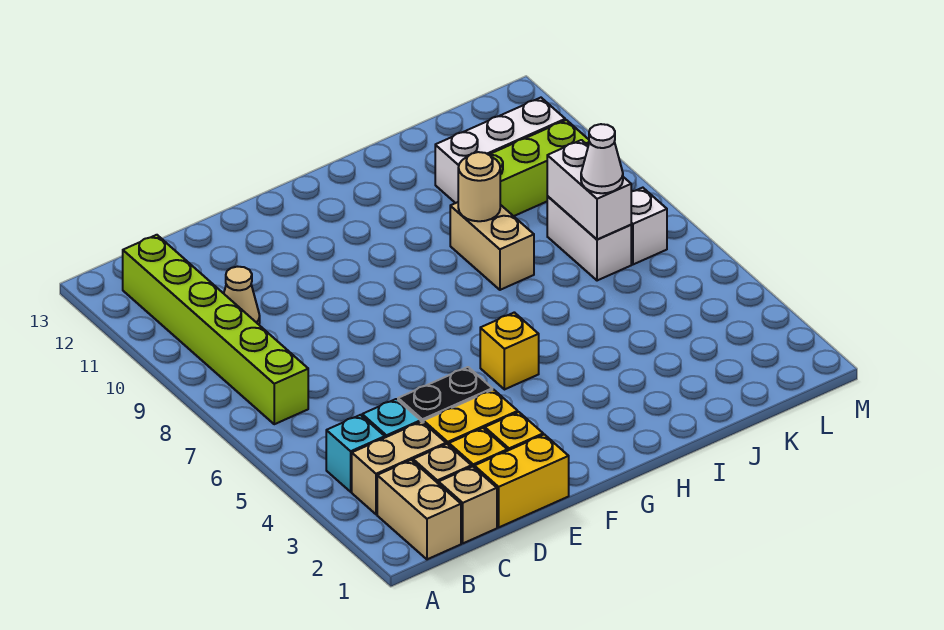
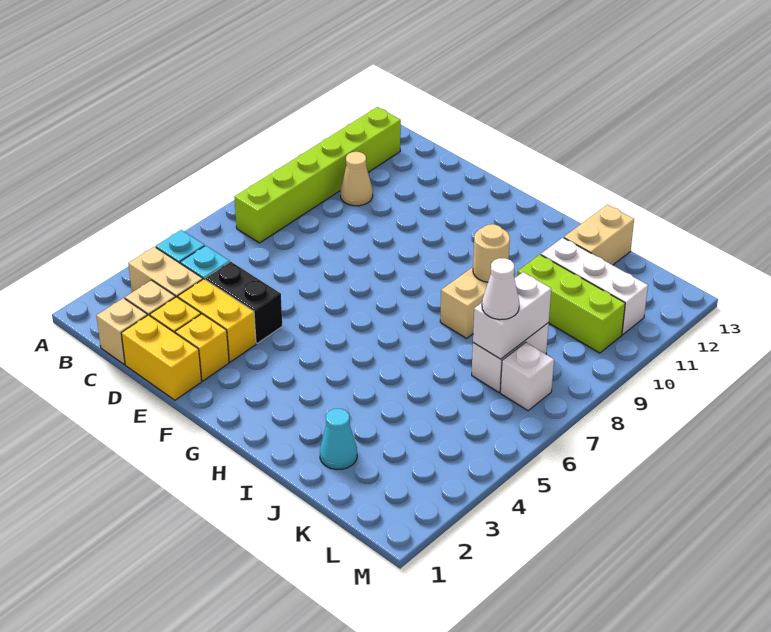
tan 1x2 brick [377,460,461,559] -> tan 1x2 brick moved to [564,205,634,265]
yellow 1x1 brick [480,312,539,390] -> none
none -> cyan 1x1 cone [320,409,357,470]

